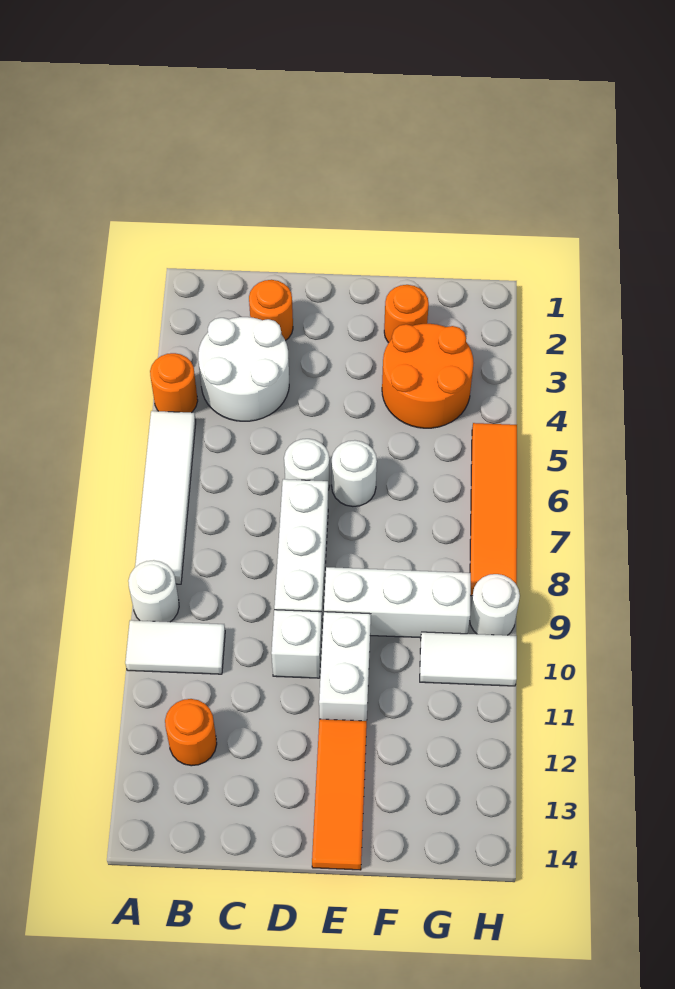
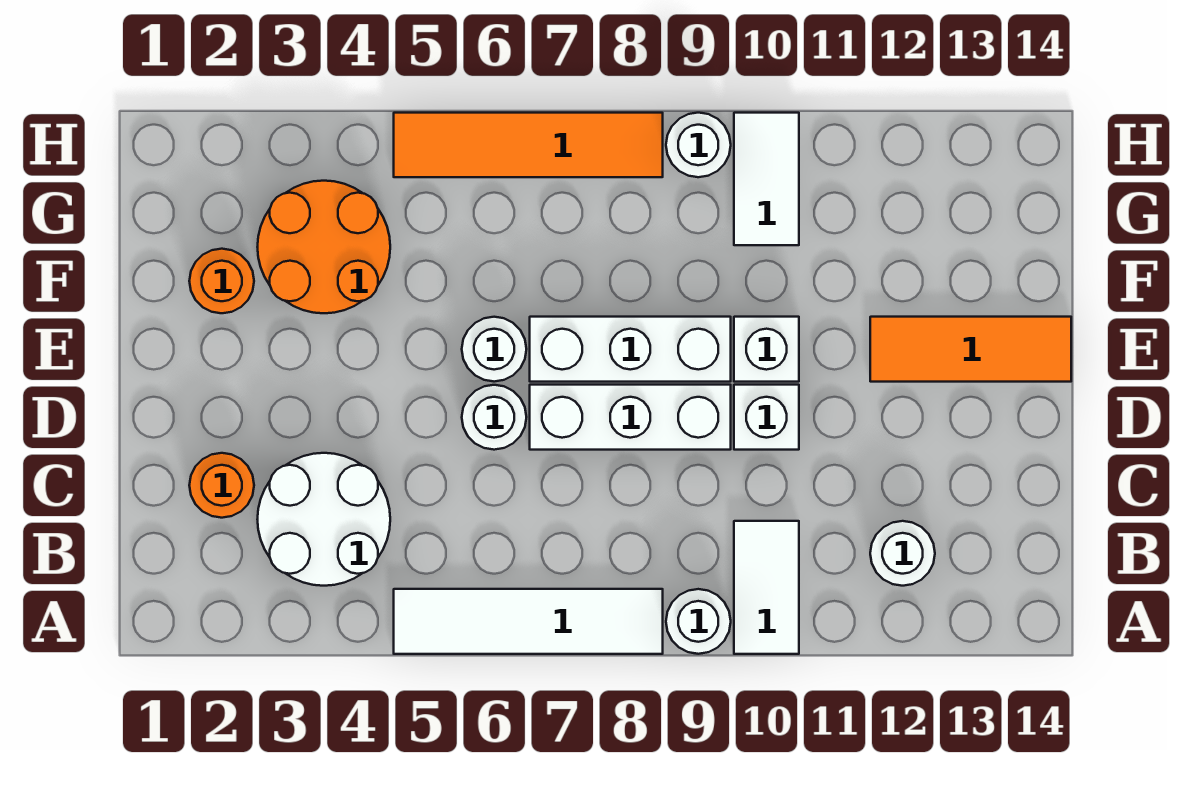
orange 1x1 round brick [150,353,198,413] -> none
orange 1x1 round brick [165,699,217,766] -> white 1x1 round brick [870,521,935,586]
white 1x3 brick [324,567,471,638] -> white 1x3 brick turned to [530,317,731,382]
white 1x2 brick [319,612,371,721] -> white 1x1 brick [734,317,799,382]

